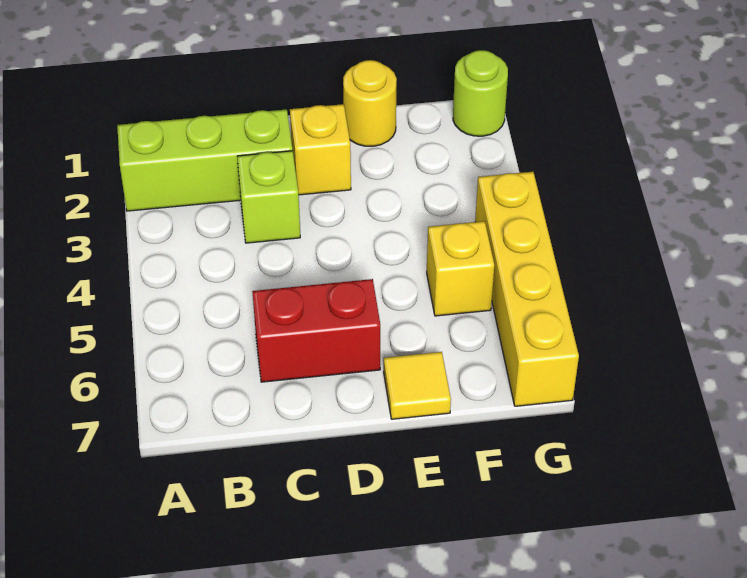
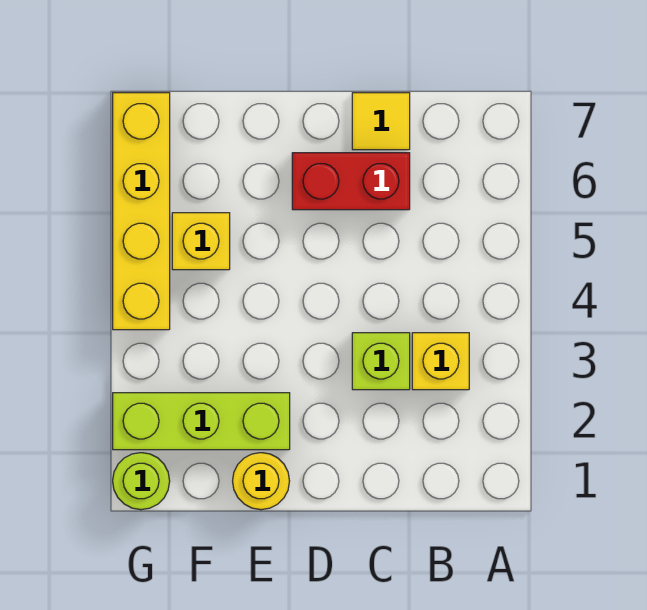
lime 1x3 brick [117,109,293,211] -> lime 1x3 brick moved to [113,393,290,450]
yellow 1x1 brick [290,104,351,195] -> yellow 1x1 brick moved to [412,333,469,390]
yellow 1x1 tile [384,352,451,419] -> yellow 1x1 tile moved to [352,93,410,150]

